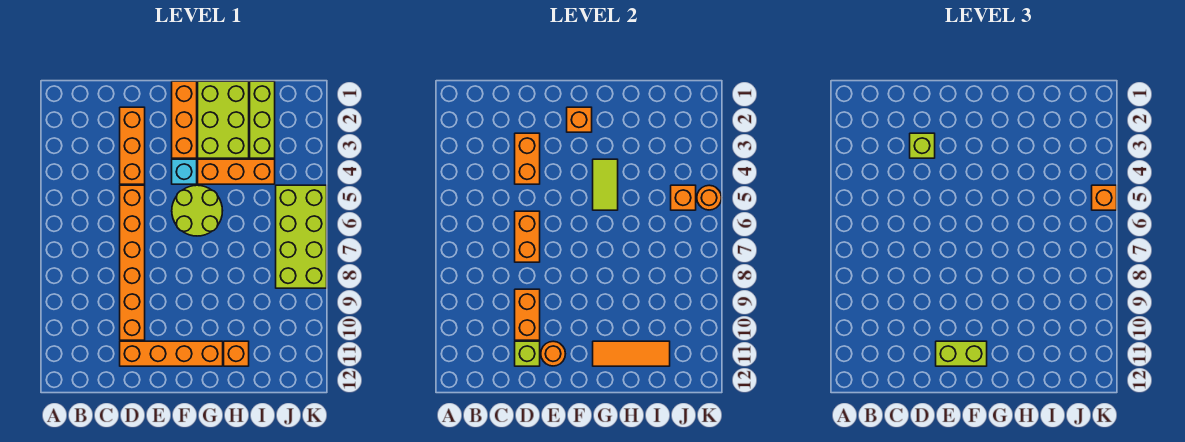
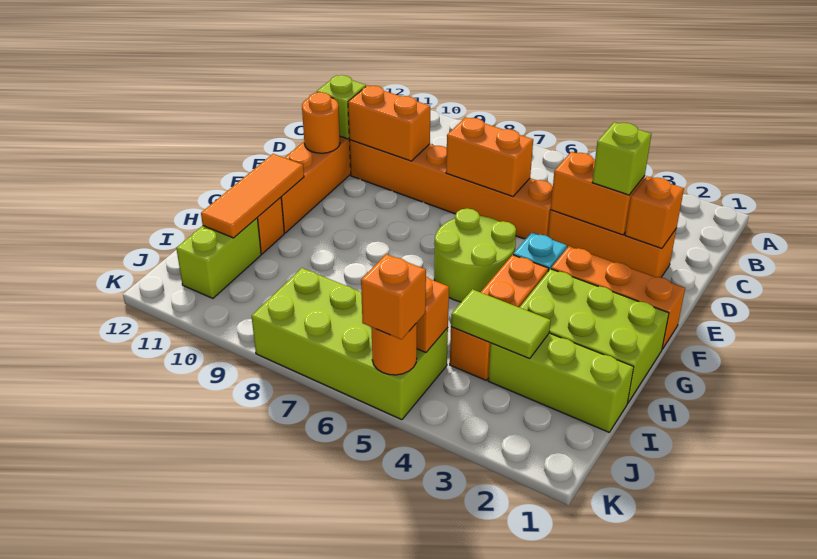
lime 1x2 brick [936,341,987,366] -> lime 1x2 brick moved to [176,218,261,298]
orange 1x1 brick [567,107,592,132] -> orange 1x1 brick moved to [625,176,684,248]
lime 1x2 tile [593,159,618,210] -> lime 1x2 tile moved to [451,289,551,359]

